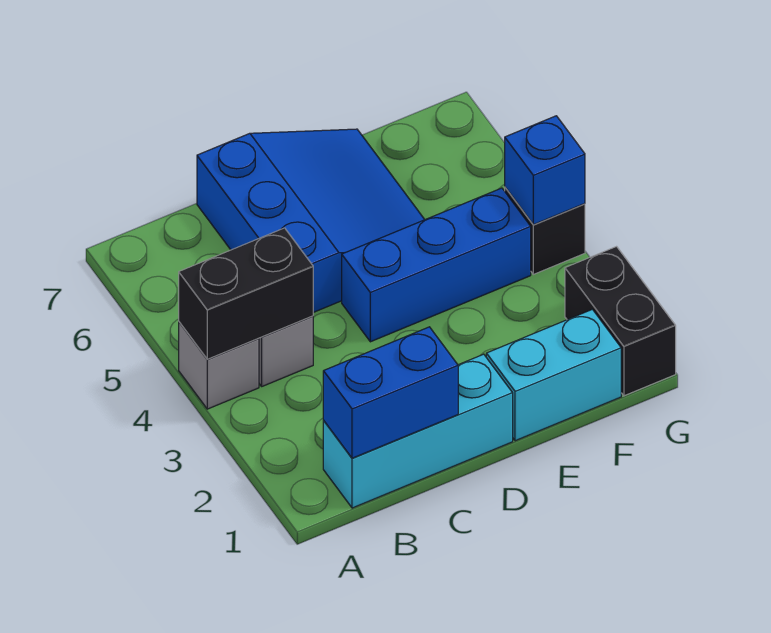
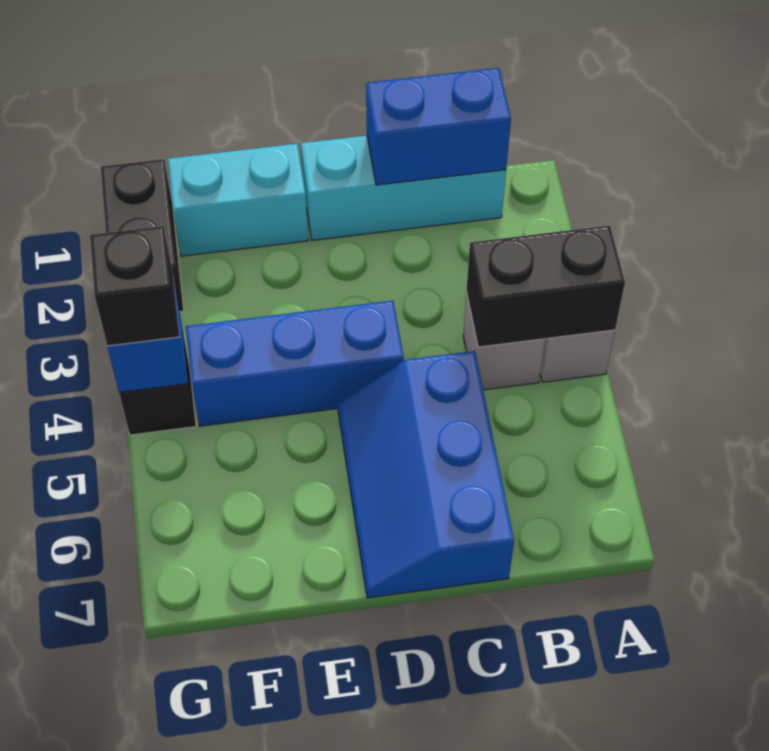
blue 3x3 slope [197,129,425,313] -> blue 2x3 slope [338,351,514,598]
none -> black 1x1 brick [90,226,180,346]

